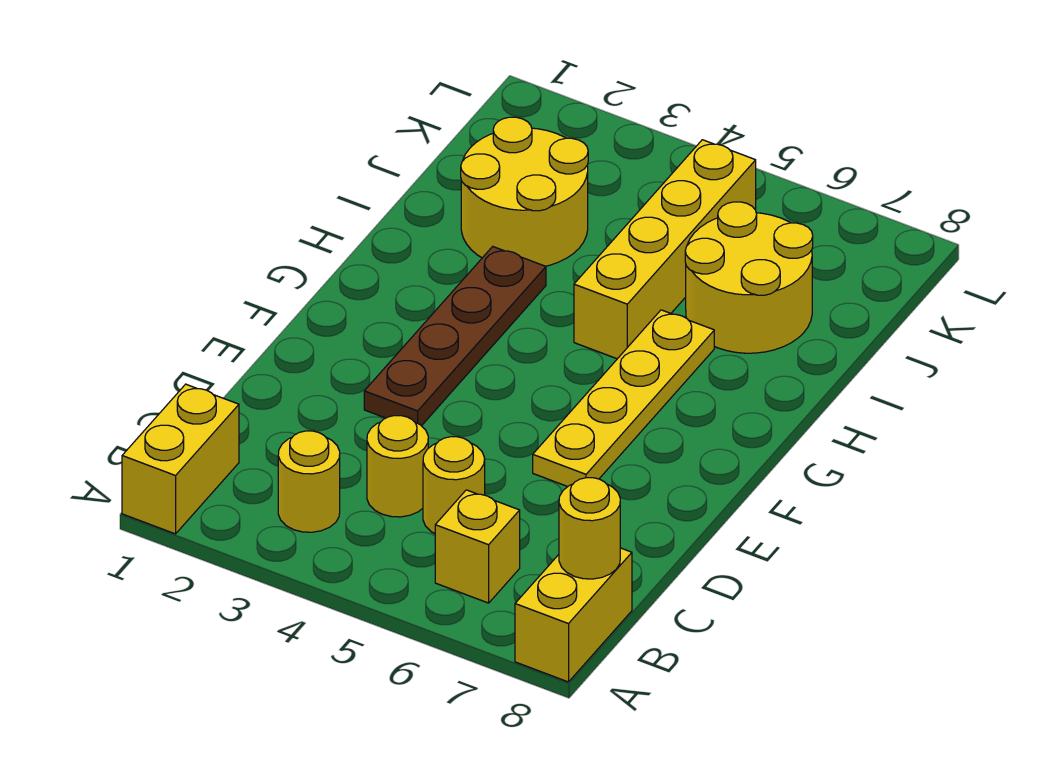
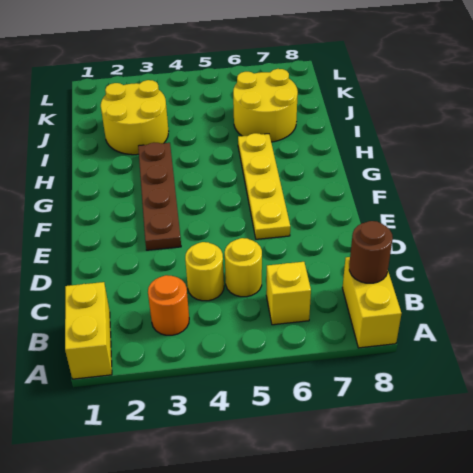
yellow 1x1 round brick [278,431,340,532] -> orange 1x1 round brick [148,275,189,335]
yellow 1x1 round brick [559,478,620,579] -> brown 1x1 round brick [349,221,393,283]
yellow 1x4 brick [574,140,756,359] -> none

